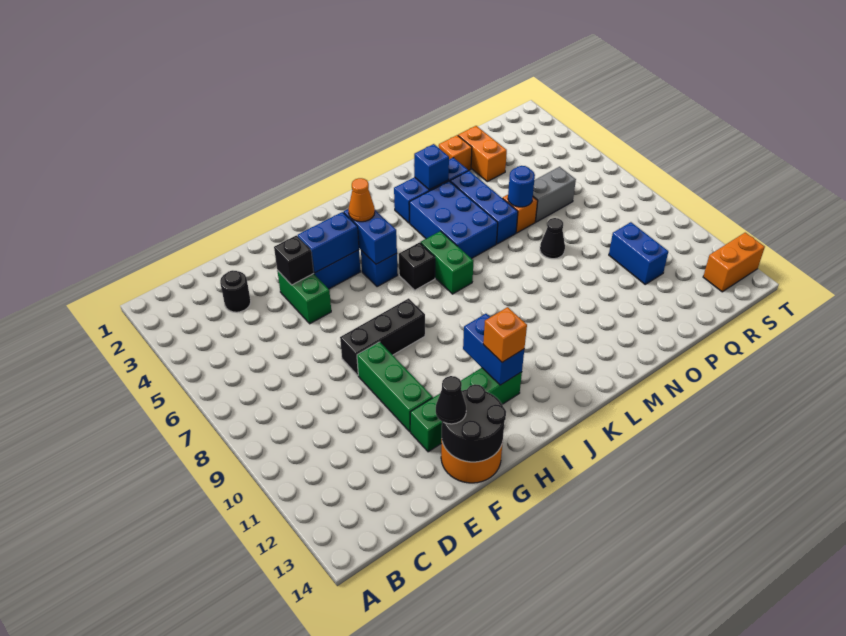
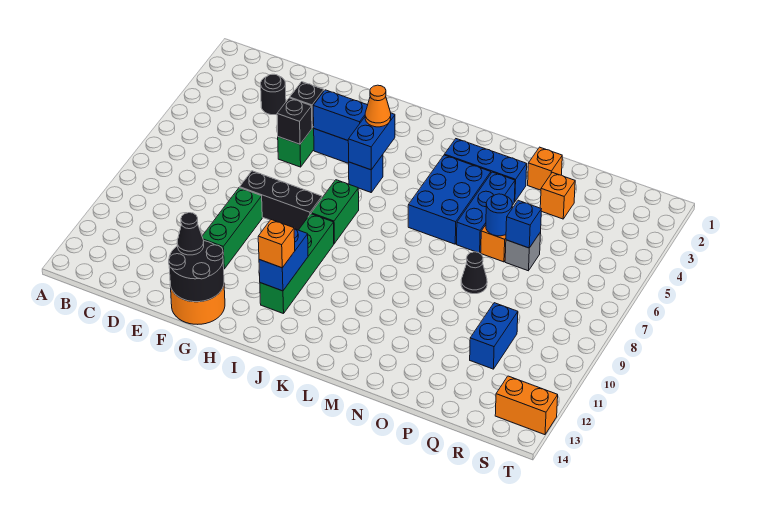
green 1x4 brick [410,368,522,452] -> green 1x4 brick turned to [260,214,334,314]
black 1x1 brick [399,242,435,290] -> black 1x1 brick moved to [277,98,312,144]
green 1x2 brick [420,231,474,294] -> green 1x2 brick moved to [311,180,359,243]
blue 1x1 brick [414,144,449,190] -> blue 1x1 brick moved to [506,200,541,248]
orange 1x2 brick [458,126,507,182] -> orange 1x1 brick [540,172,575,219]
grey 1x2 brick [533,167,576,222] -> grey 1x1 brick [505,232,541,271]

